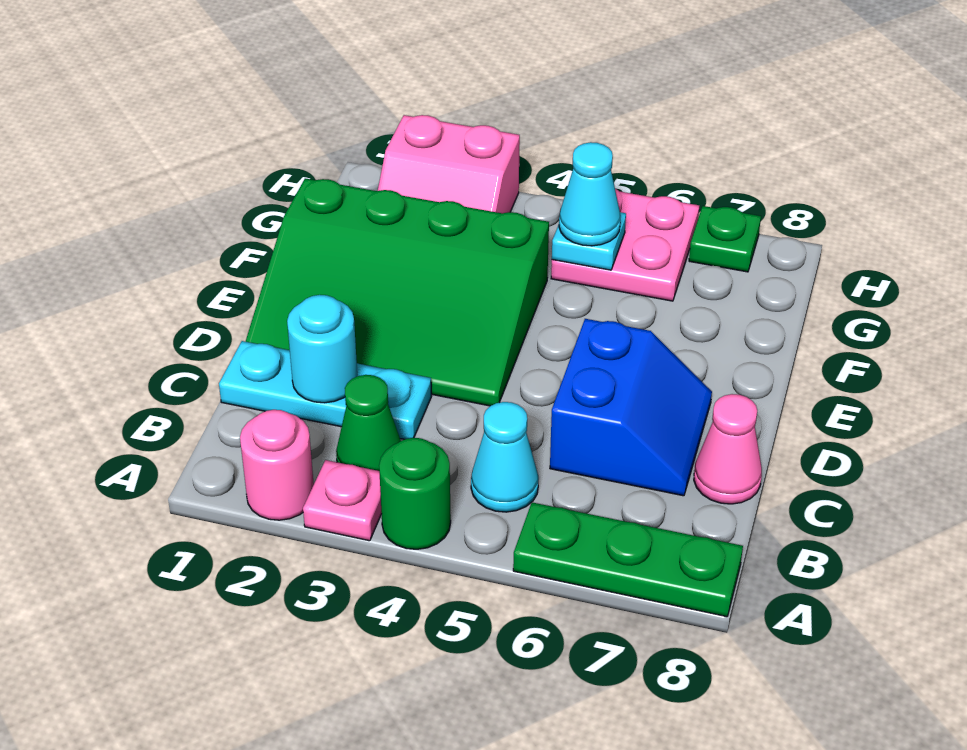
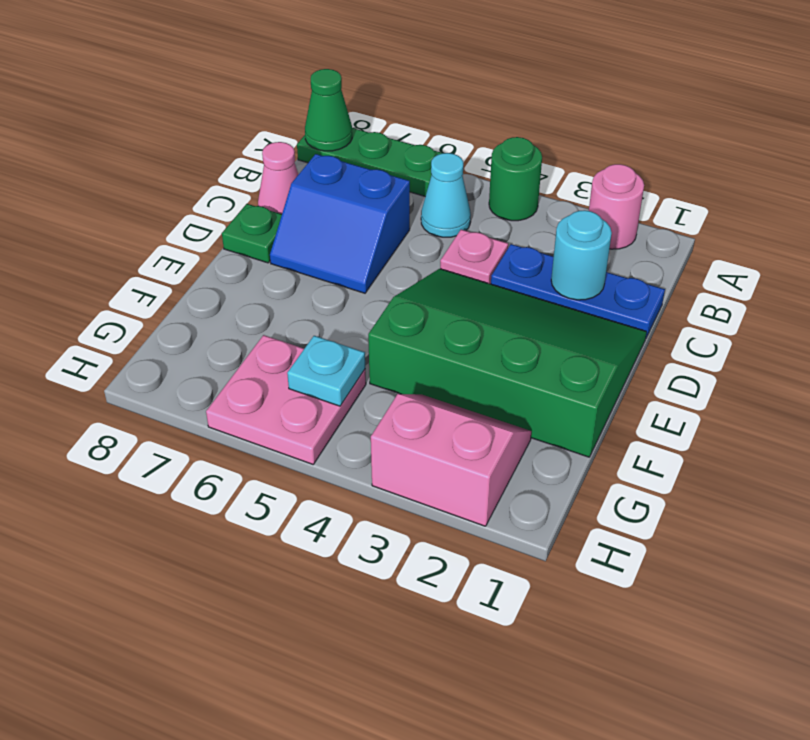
pink 1x1 plate [303,460,382,541] -> pink 1x1 plate moved to [440,230,508,284]
green 1x1 cone [336,375,401,471] -> green 1x1 cone moved to [305,69,352,151]
cyan 1x3 plate [219,341,431,439] -> blue 1x3 plate [491,244,665,338]
blue 2x2 slope [550,319,712,496] -> blue 2x2 slope turned to [270,154,410,293]
cyan 1x1 cone [559,142,621,246] -> none
green 1x1 plate [689,206,761,272] -> green 1x1 plate moved to [222,204,282,263]

